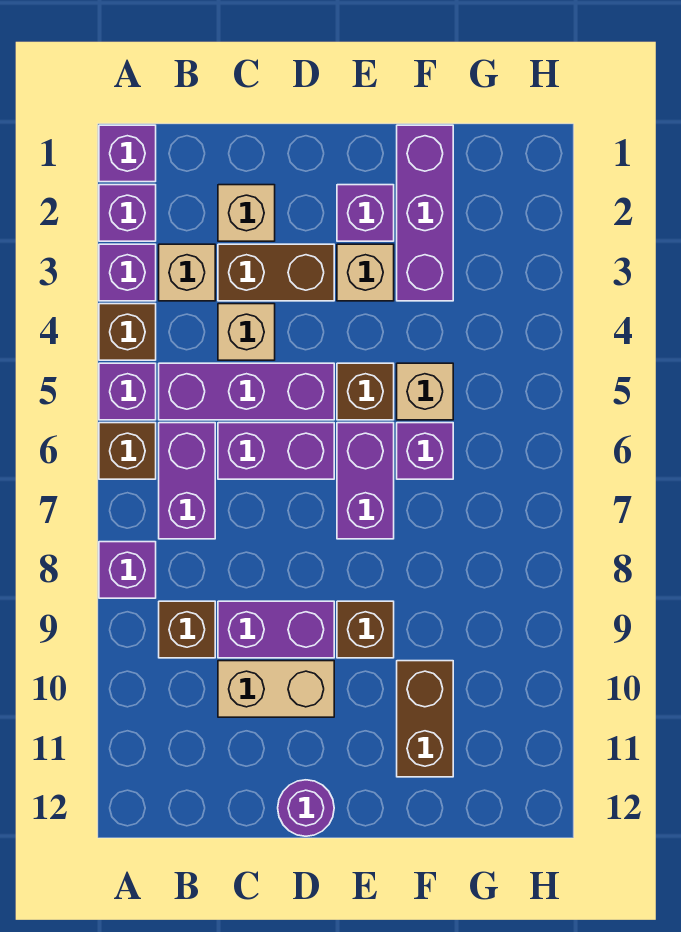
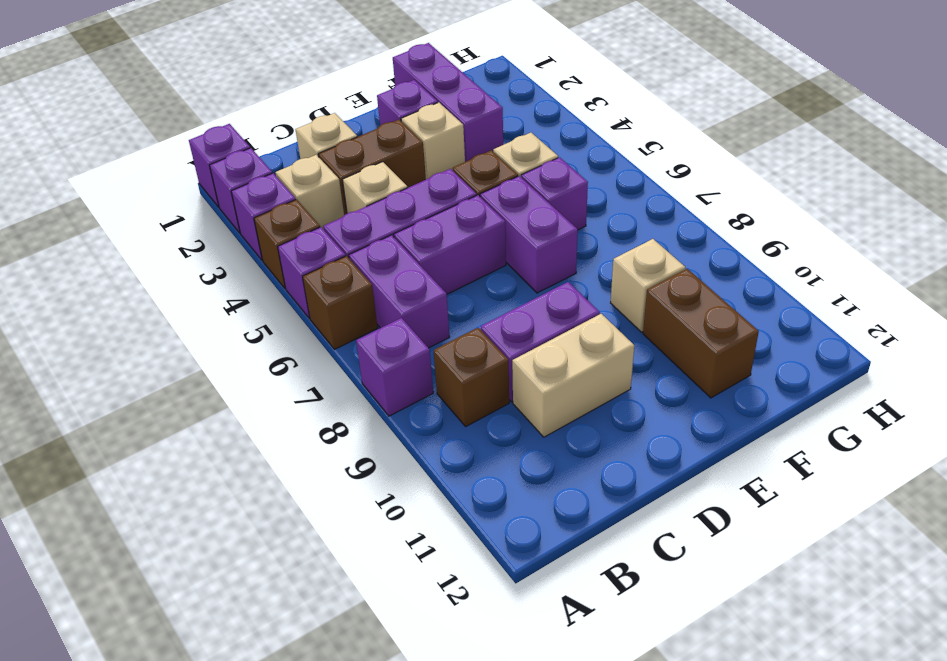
purple 1x1 round brick [278,780,334,836] -> none
brown 1x1 brick [337,601,394,658] -> none
none -> tan 1x1 brick [611,239,685,332]

